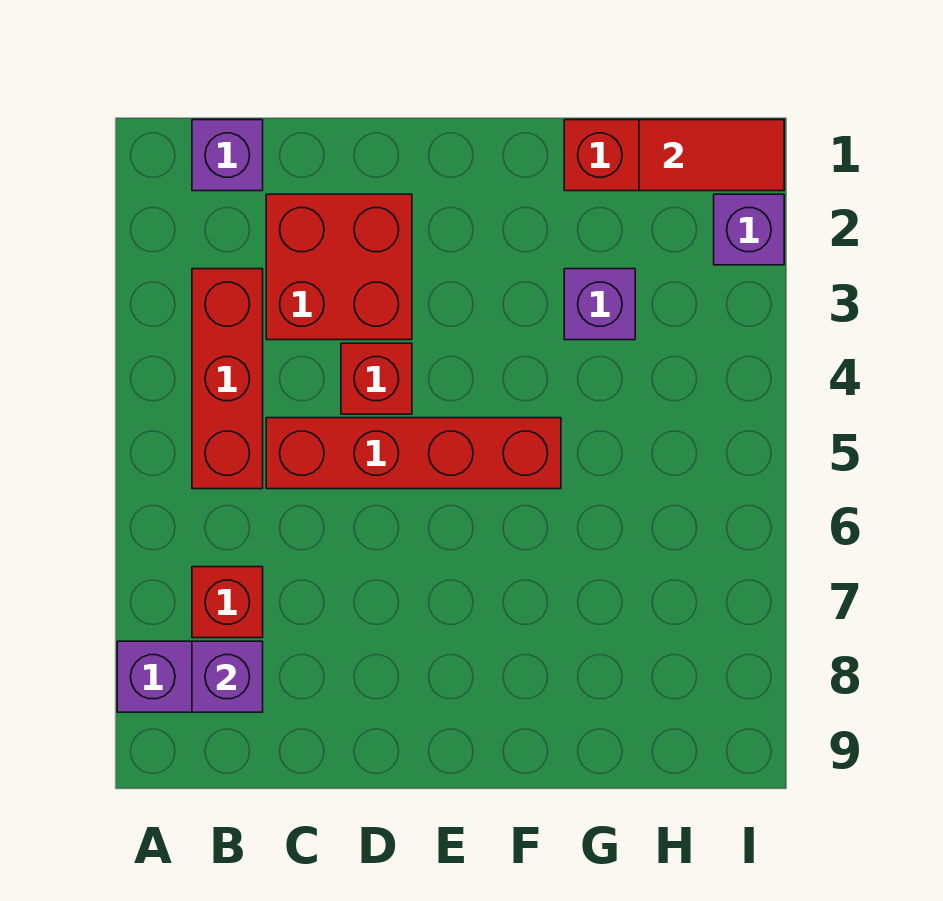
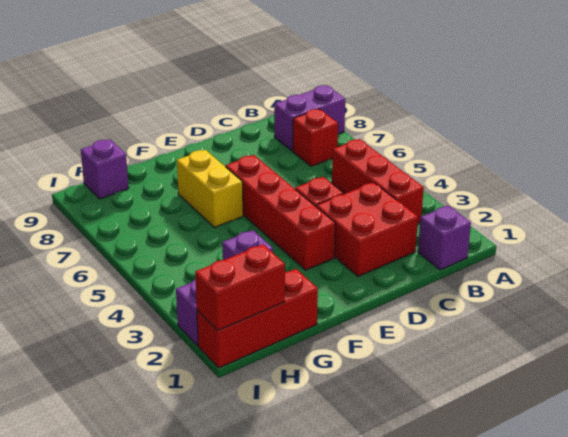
purple 1x1 brick [192,641,263,712] -> purple 1x1 brick moved to [81,139,129,199]
red 1x4 brick [266,418,561,489] -> red 1x4 brick turned to [226,155,336,270]
none -> yellow 1x2 brick [177,150,243,227]
red 1x2 tile [639,120,784,191] -> red 1x2 brick [195,244,285,331]

